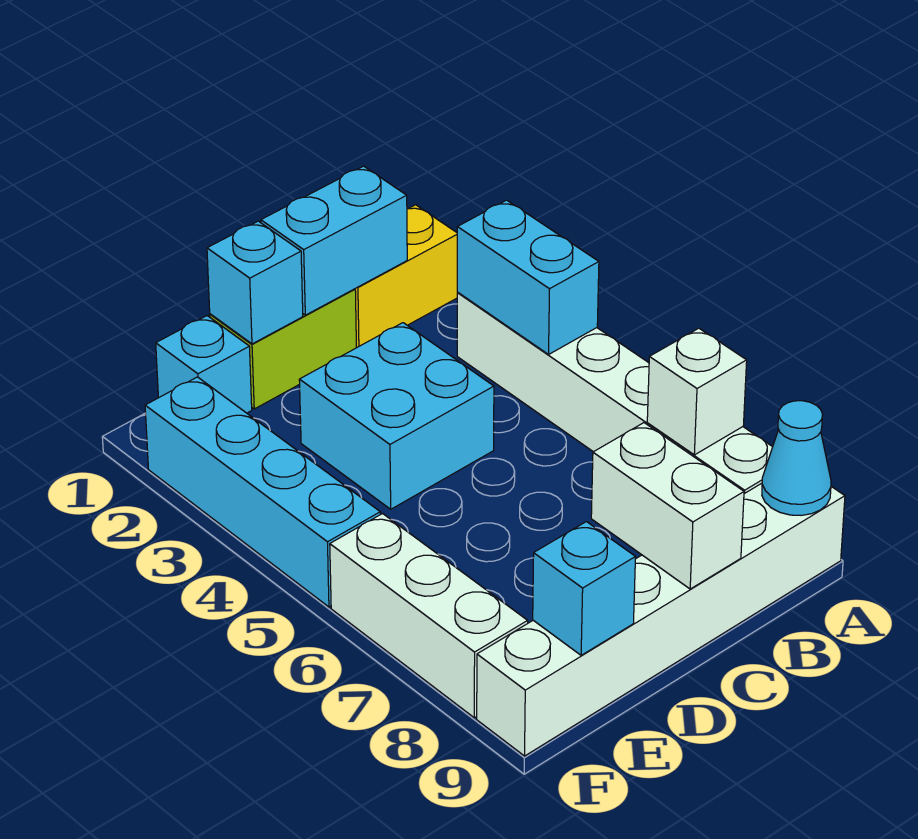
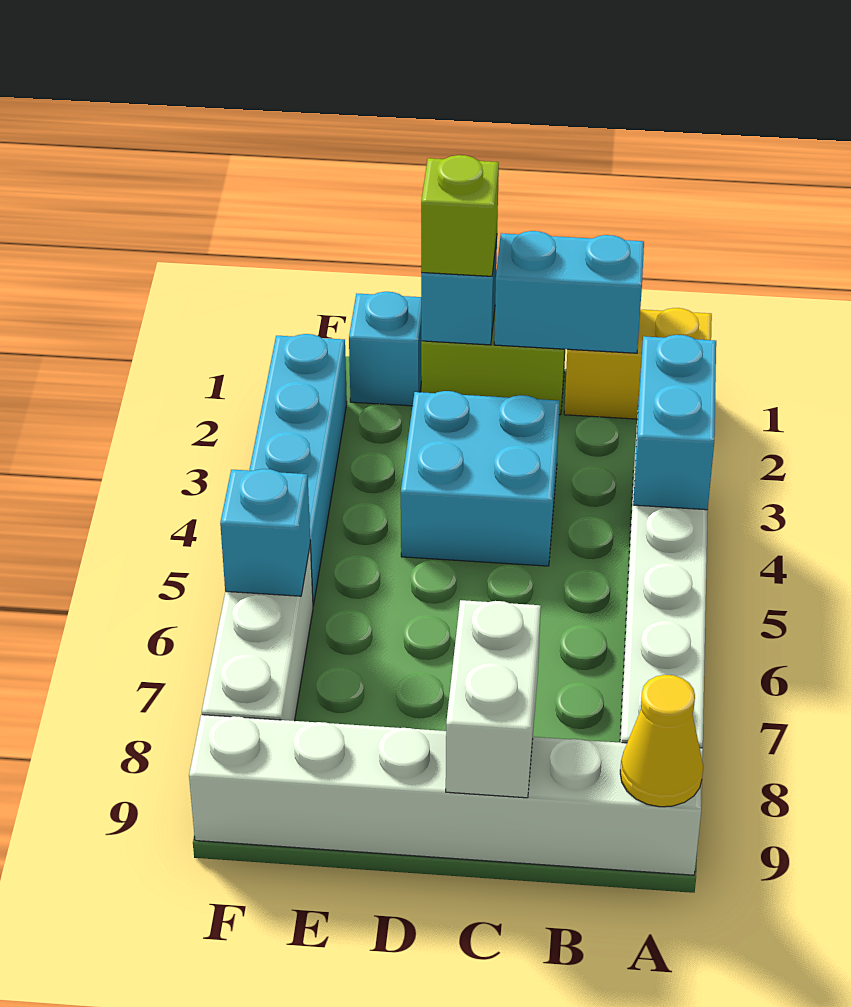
white 1x1 brick [647,328,747,455] -> none
cyan 1x1 cone [762,401,831,515] -> yellow 1x1 cone [620,675,703,807]
none -> lime 1x1 brick [421,155,499,276]
cyan 1x1 brick [533,522,635,655] -> cyan 1x1 brick moved to [220,469,310,596]

